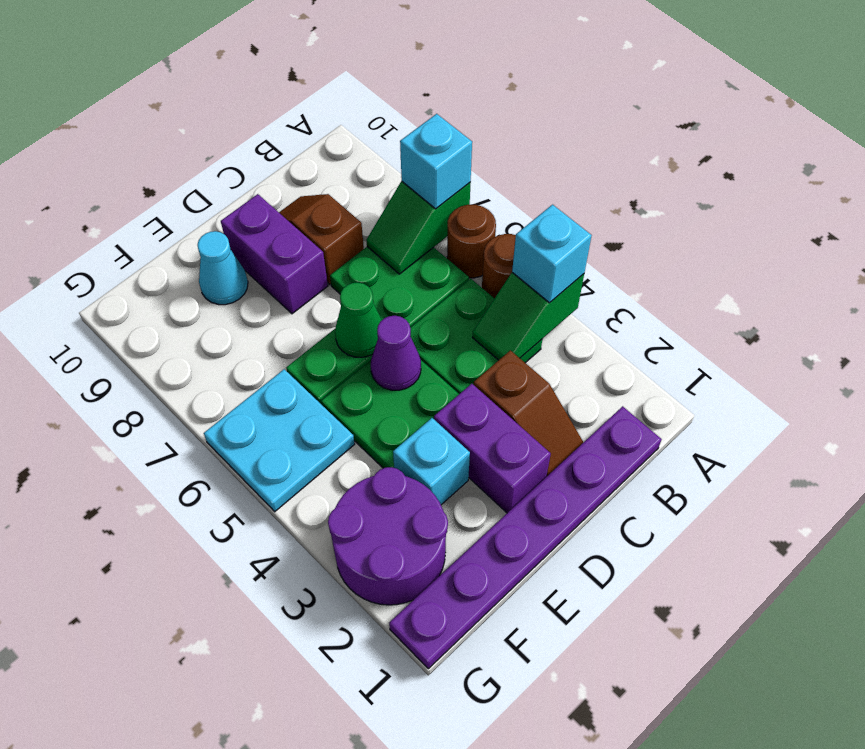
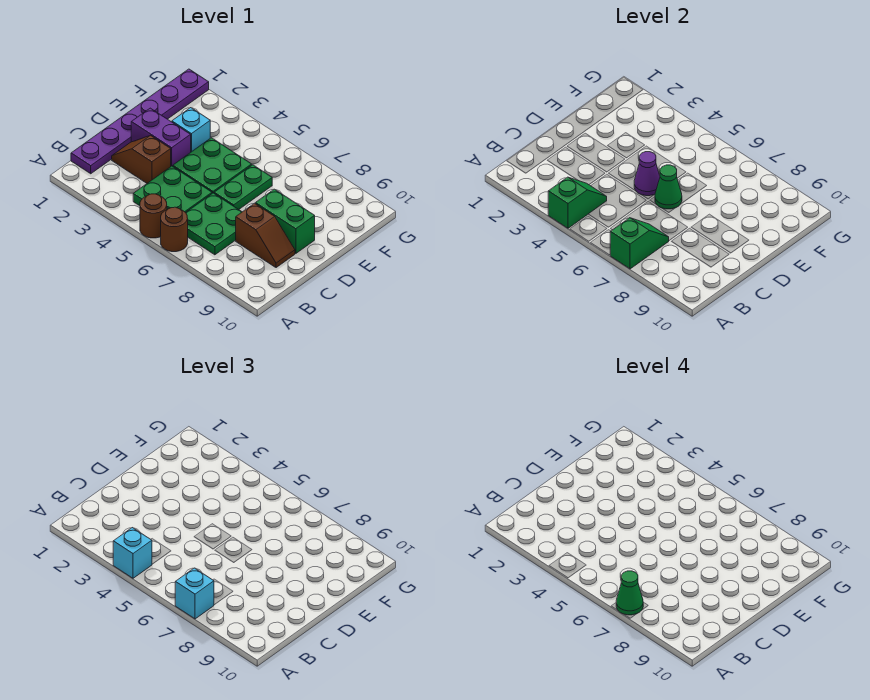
none -> green 1x1 cone [616,571,643,615]
purple 1x2 brick [221,194,328,314] -> green 1x2 brick [255,189,315,254]
cyan 1x1 cone [198,231,248,305] -> none
purple 2x2 round brick [328,467,448,605] -> none
cyan 2x2 plate [204,369,355,512] -> none

